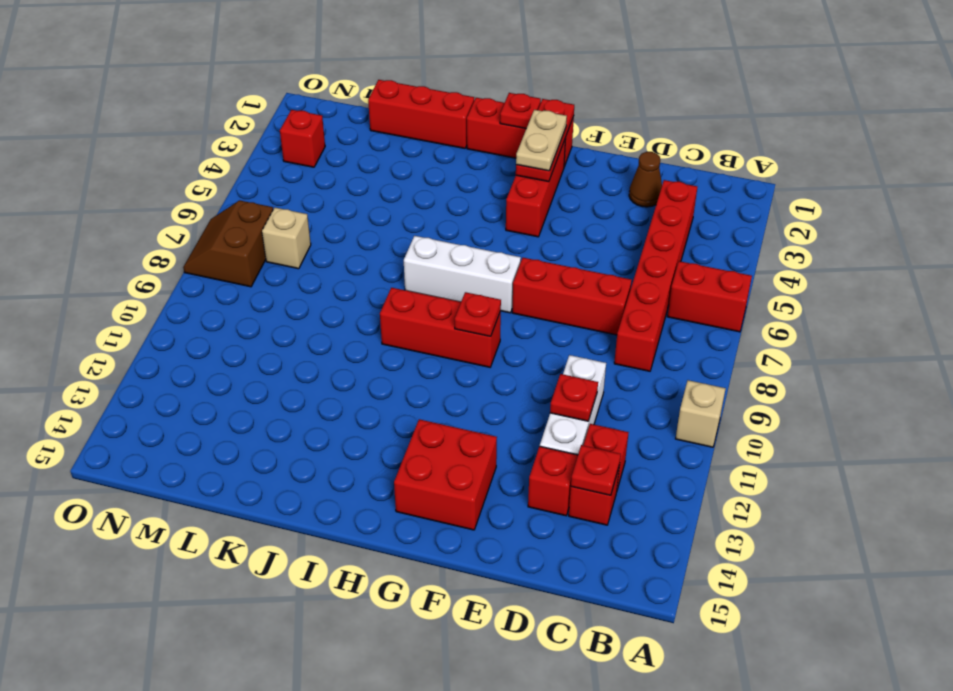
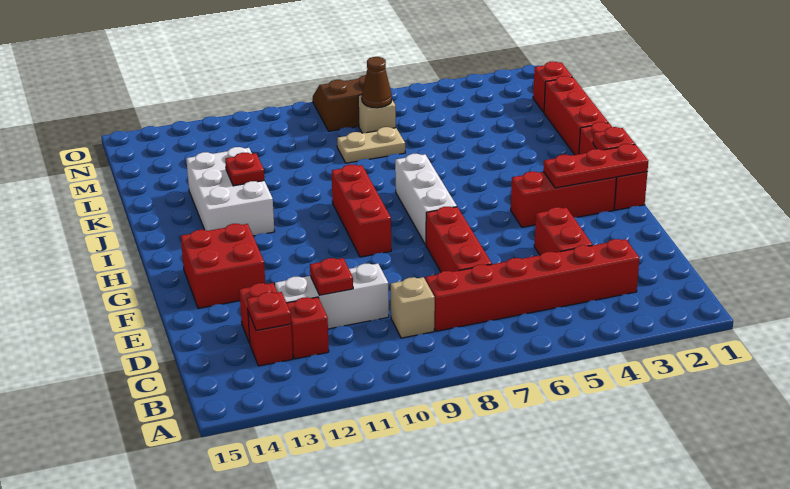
red 1x2 brick [667,261,752,332] -> red 1x2 brick moved to [534,207,592,255]
tan 1x1 brick [676,380,726,447] -> tan 1x1 brick moved to [391,277,435,338]
brown 1x1 cone [629,152,662,207] -> brown 1x1 cone moved to [362,57,392,108]
tan 1x2 plate [516,110,567,171] -> tan 1x2 plate moved to [337,127,405,163]
red 1x1 plate [455,292,501,336] -> red 1x1 plate moved to [225,153,264,186]
none -> white 2x3 brick [186,147,275,236]
red 1x1 brick [280,110,325,167] -> red 1x1 brick moved to [533,62,572,112]

